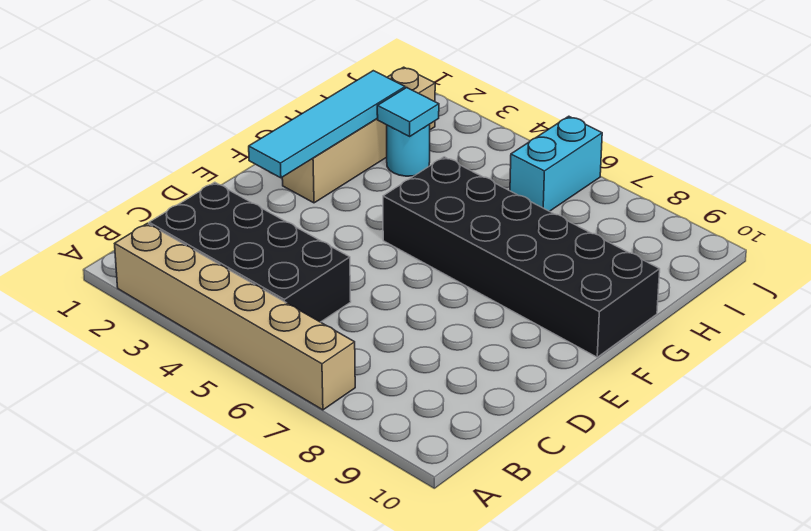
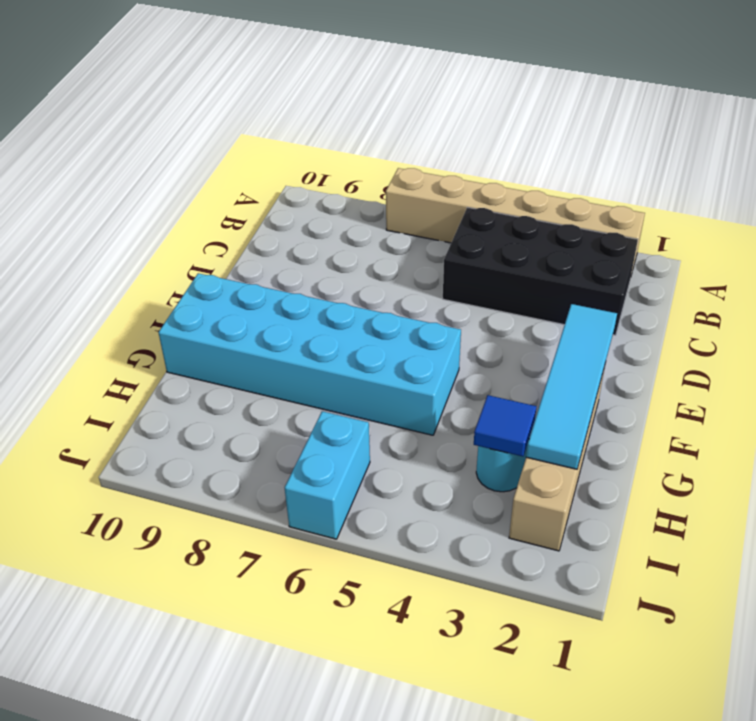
black 2x6 brick [383,157,660,357] -> cyan 2x6 brick [158,273,461,435]
cyan 1x1 tile [377,88,439,136] -> blue 1x1 tile [474,395,537,456]

